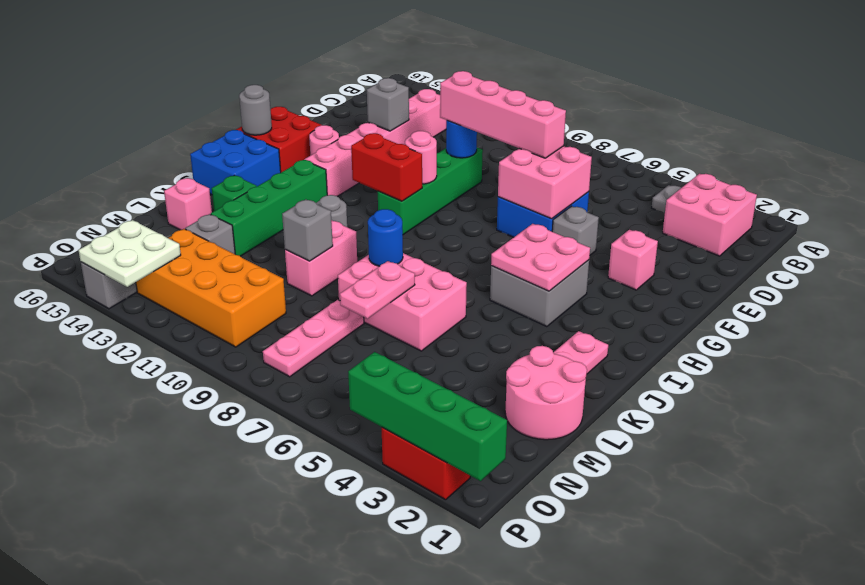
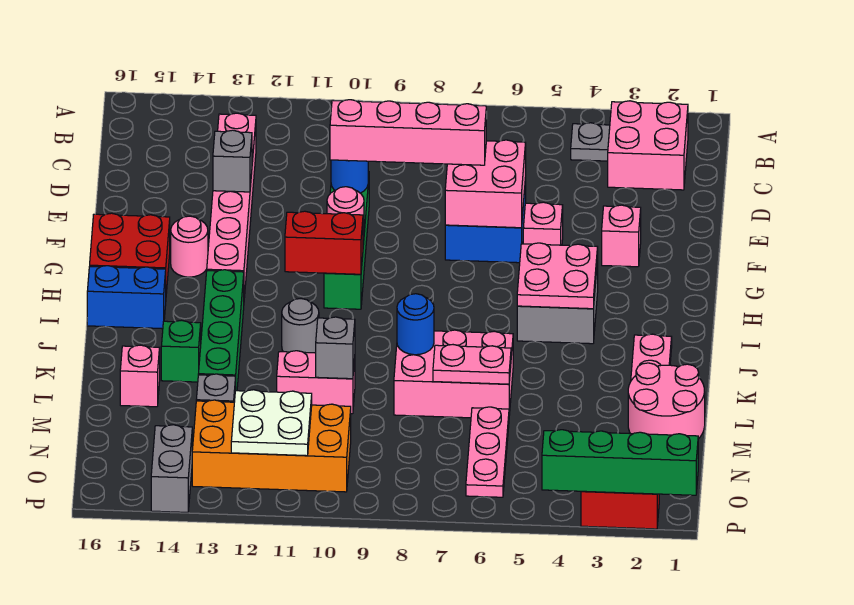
grey 1x1 brick [552,206,599,255] -> pink 1x1 brick [523,202,563,245]
grey 1x1 round brick [239,85,272,135] -> none
blue 2x2 brick [190,130,281,195] -> blue 1x2 brick [87,266,166,329]
pink 1x2 brick [285,220,357,296] -> pink 1x2 brick turned to [277,351,355,414]
pink 1x2 plate [340,261,415,319] -> pink 1x2 plate turned to [433,345,511,384]
pink 1x3 plate [263,300,364,377] -> pink 1x3 plate moved to [466,407,509,497]
white 2x2 plate [78,220,181,287] -> white 2x2 plate moved to [231,390,312,456]

